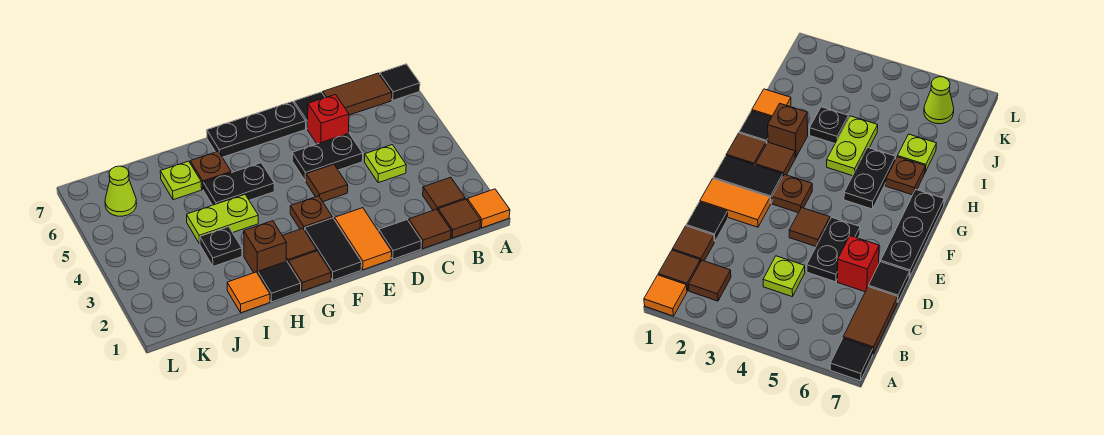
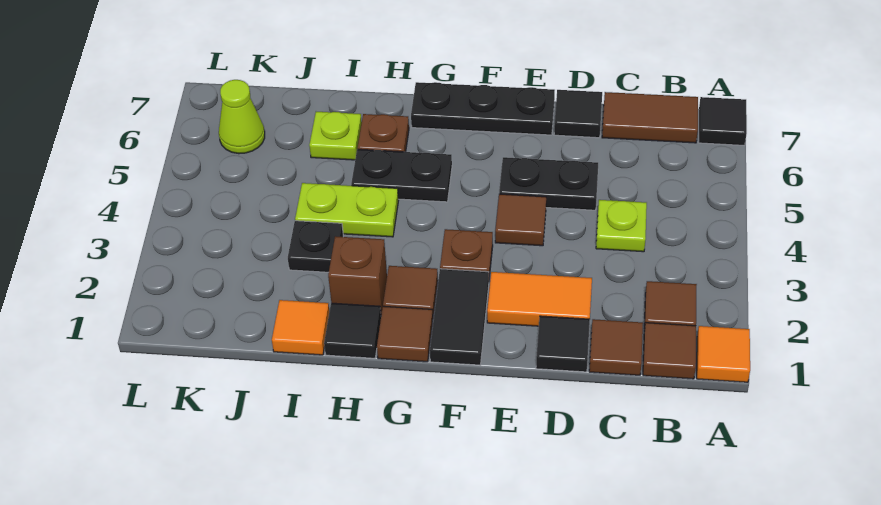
red 1x1 brick [308,94,349,144] -> none
orange 1x2 tile [334,208,392,270] -> orange 1x2 tile turned to [487,272,592,326]

